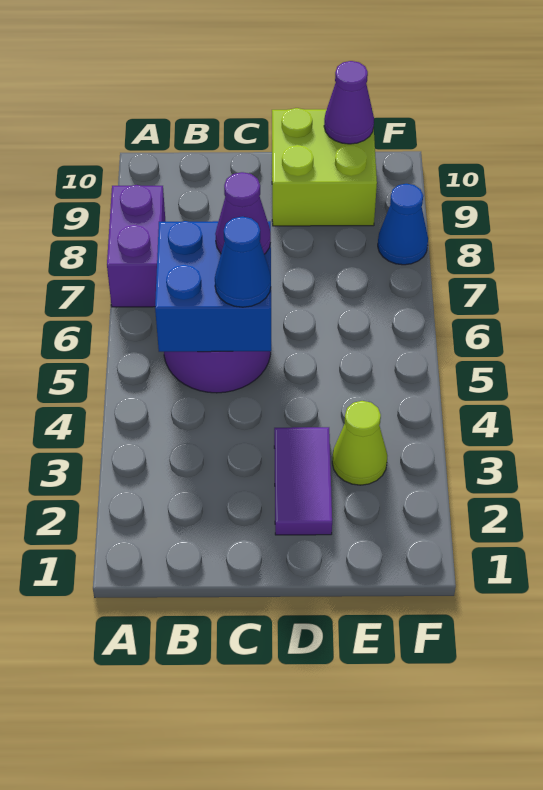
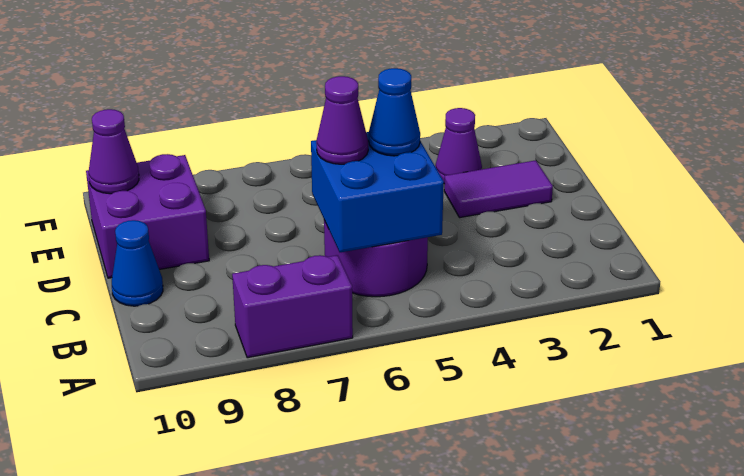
lime 2x2 brick [272,108,377,226] -> purple 2x2 brick [86,154,209,278]
lime 1x1 cone [332,401,387,485] -> purple 1x1 cone [435,108,482,184]
blue 1x1 cone [378,184,428,265] -> blue 1x1 cone moved to [112,220,163,306]

